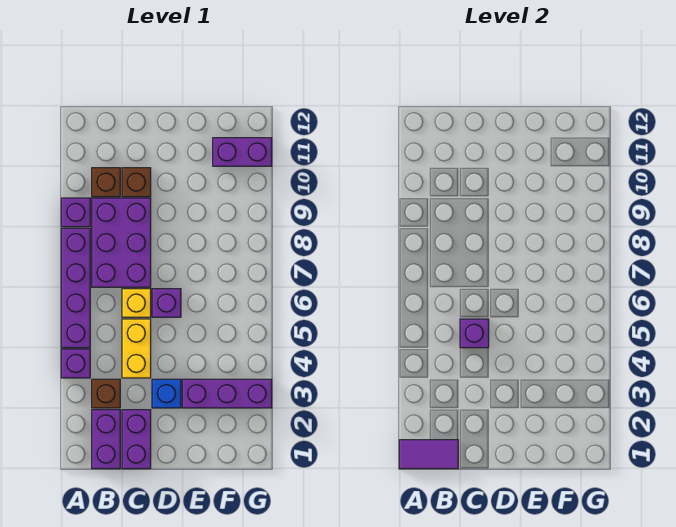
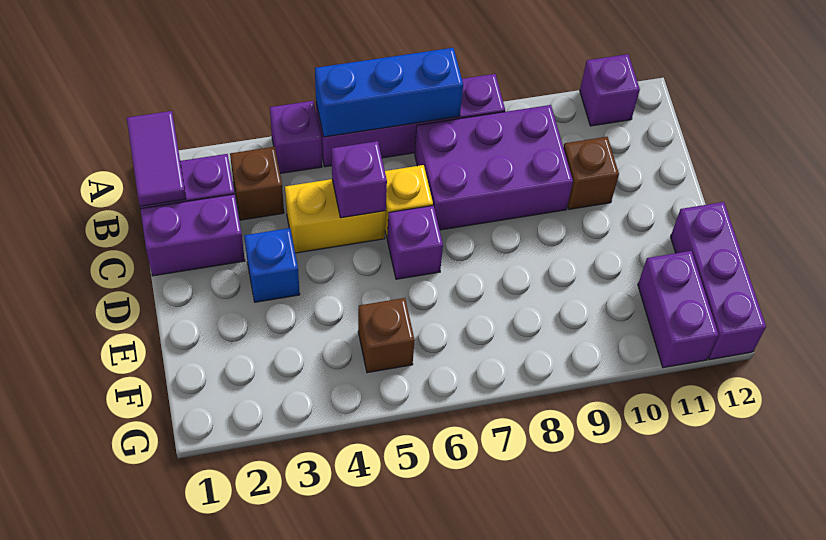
none -> blue 1x3 brick [315,48,463,137]
purple 1x1 brick [61,198,90,227] -> purple 1x1 brick moved to [580,54,640,126]
brown 1x1 brick [92,168,120,197] -> brown 1x1 brick moved to [358,298,415,373]
purple 1x3 brick [182,379,272,408] -> purple 1x3 brick moved to [671,202,766,359]

